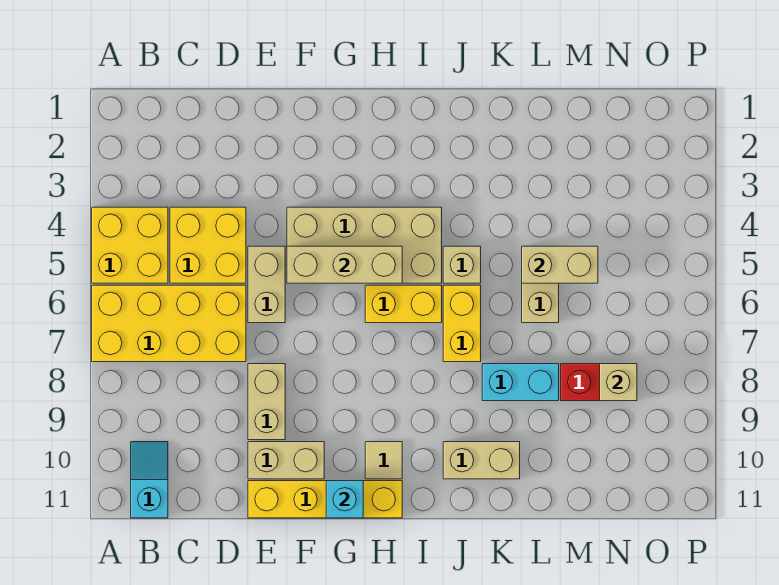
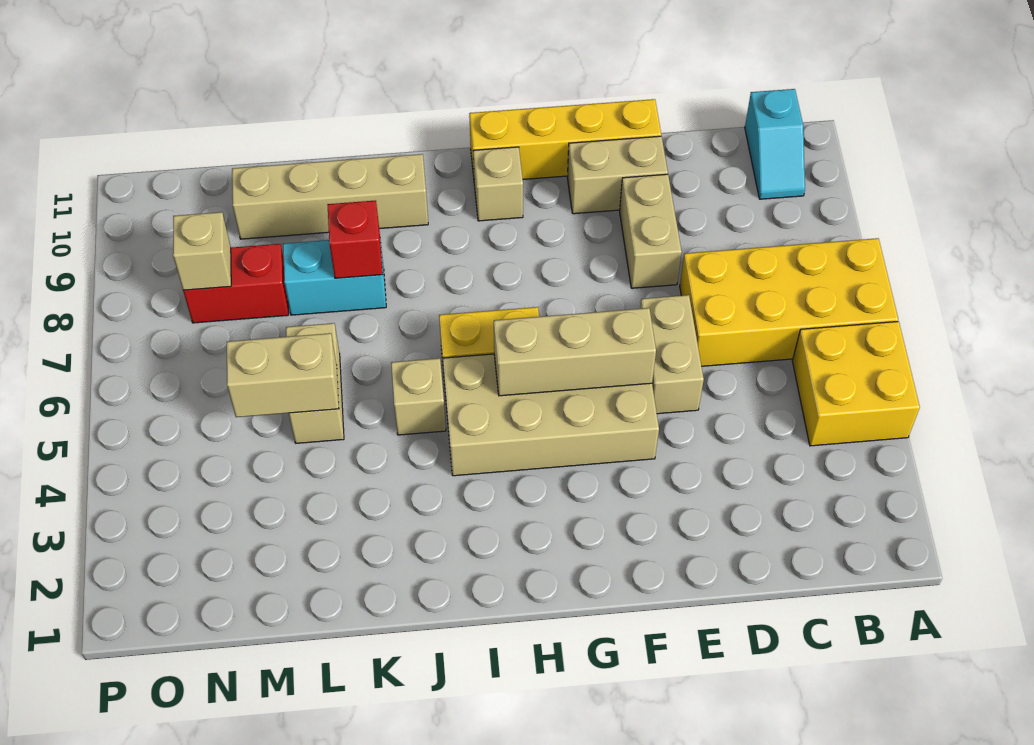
yellow 2x2 brick [170,207,246,283] -> none
cyan 1x1 brick [326,481,363,518] -> none
tan 1x1 tile [365,442,402,479] -> tan 1x1 brick [473,147,523,221]
yellow 1x2 brick [443,285,481,362] -> none
tan 1x2 brick [443,442,520,479] -> tan 1x4 brick [232,154,428,239]
none -> red 1x1 brick [327,200,383,278]

